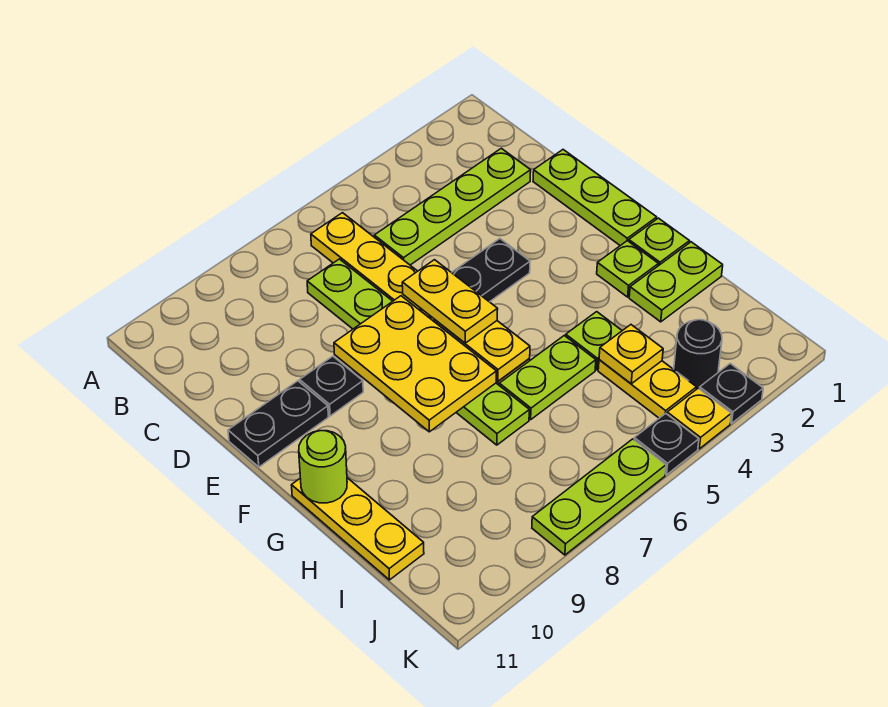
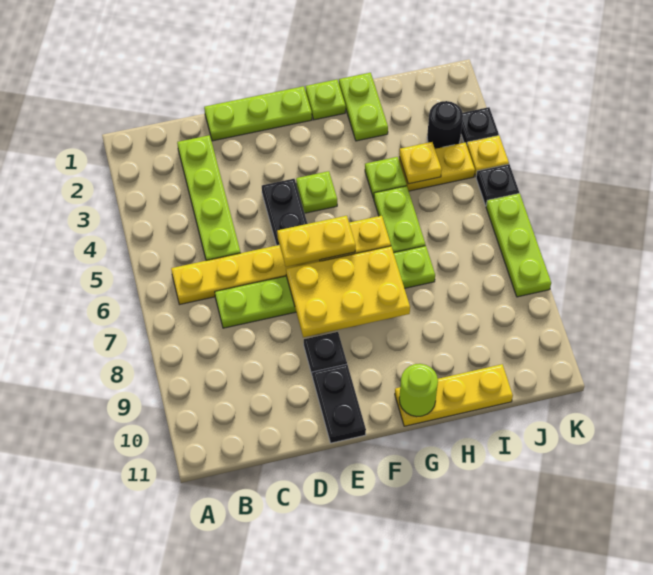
lime 1x1 plate [597,241,658,297] -> lime 1x1 plate moved to [296,171,337,213]

